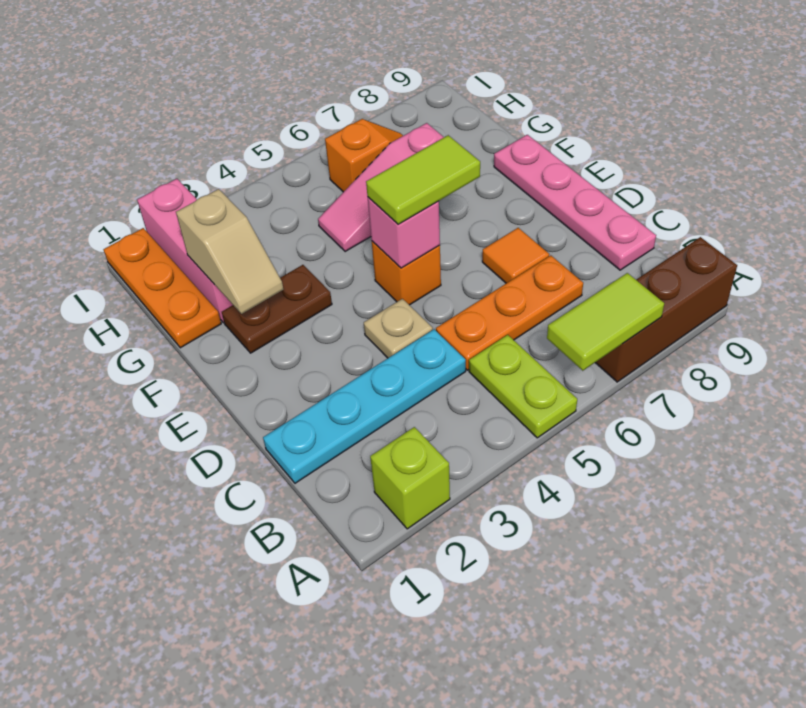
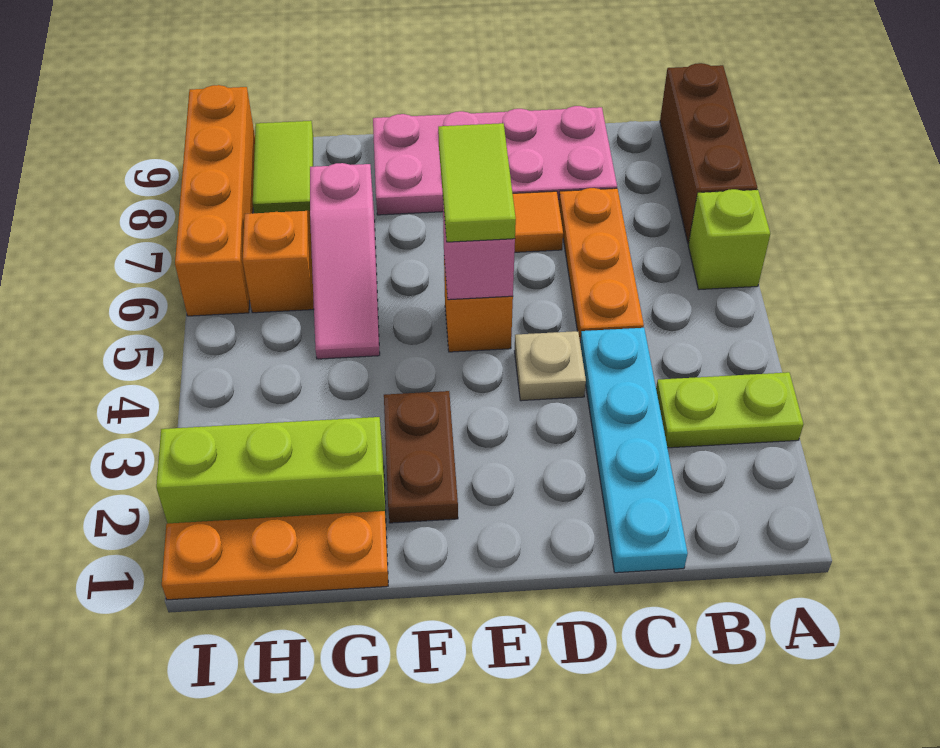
lime 1x1 brick [370,427,450,529] -> lime 1x1 brick moved to [688,189,770,290]
lime 1x2 plate [469,335,577,438] -> lime 1x2 plate moved to [656,372,804,448]
lime 1x2 tile [547,273,664,371] -> lime 1x2 tile moved to [253,121,313,213]
pink 1x4 plate [494,135,656,270] -> pink 2x4 plate [373,106,617,215]
tan 1x2 slope [176,189,283,314] -> none
pink 1x3 brick [137,179,233,323] -> lime 1x3 brick [156,417,386,523]
none -> orange 1x4 brick [175,85,255,316]

